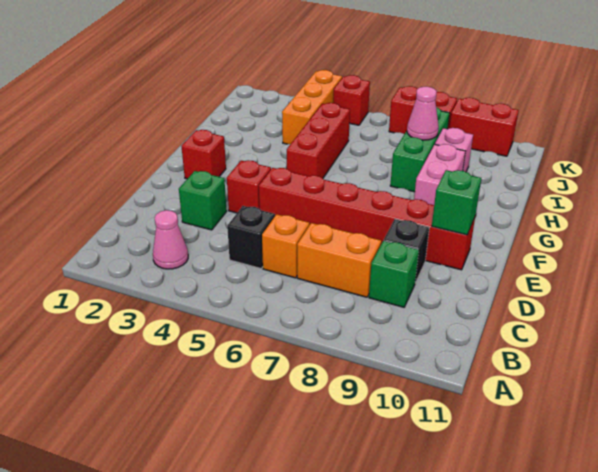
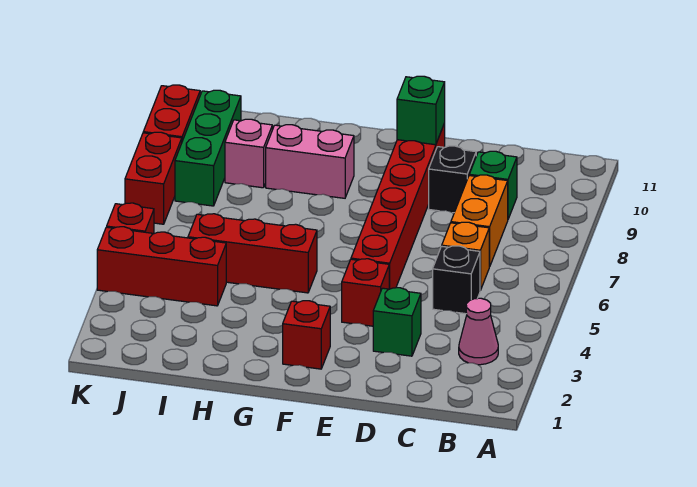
green 1x3 brick [390,107,450,192] -> green 1x3 brick turned to [175,90,241,206]
orange 1x3 brick [282,70,342,144] -> red 1x3 brick [97,227,226,306]
pink 1x1 cone [407,87,439,140] -> none

